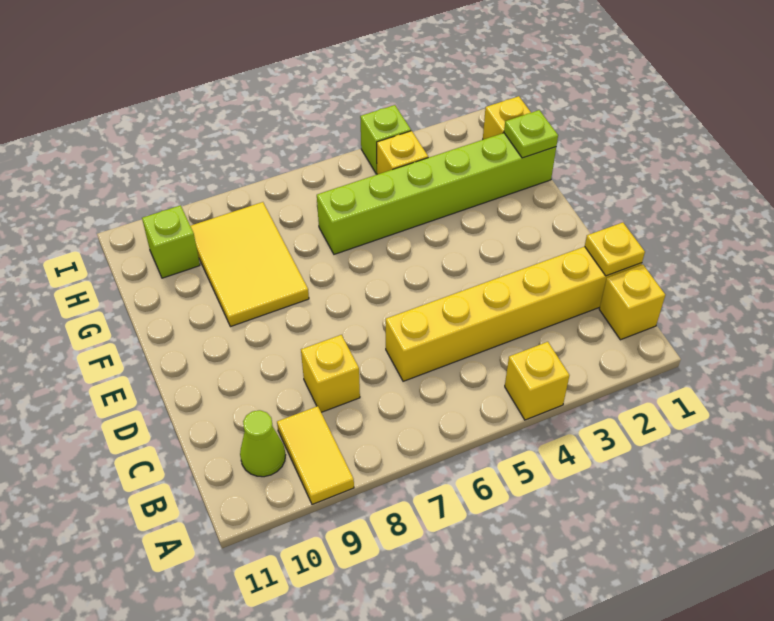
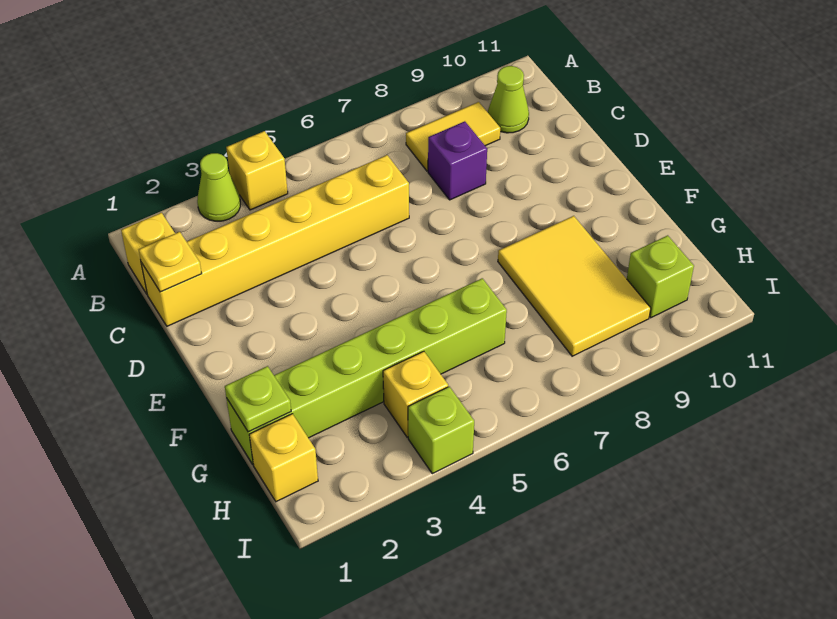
none -> lime 1x1 cone [197,153,240,221]
yellow 1x2 tile [277,406,354,504] -> yellow 1x2 tile turned to [406,102,500,171]
yellow 1x1 brick [301,335,360,412] -> purple 1x1 brick [428,121,487,200]

